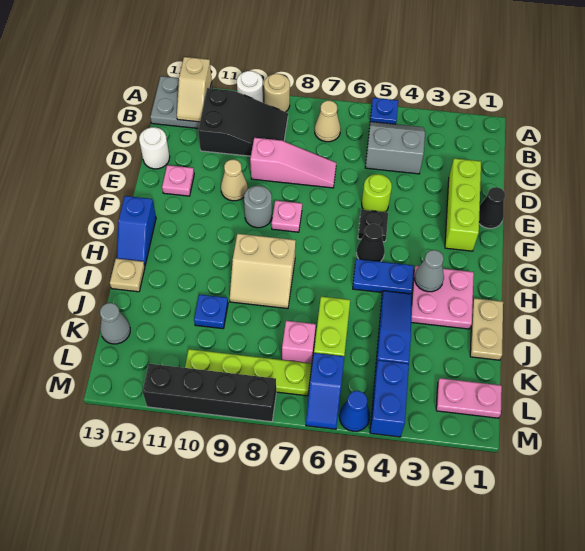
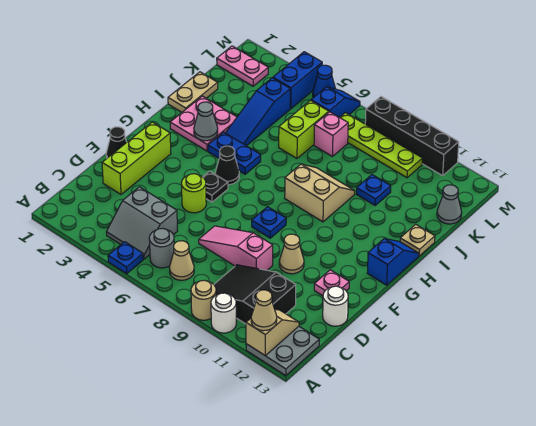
none -> tan 1x1 cone [251,290,277,331]
pink 1x1 plate [272,200,302,232] -> blue 1x1 plate [252,207,286,238]
grey 1x1 round brick [244,186,272,228] -> grey 1x1 round brick moved to [149,229,174,268]

